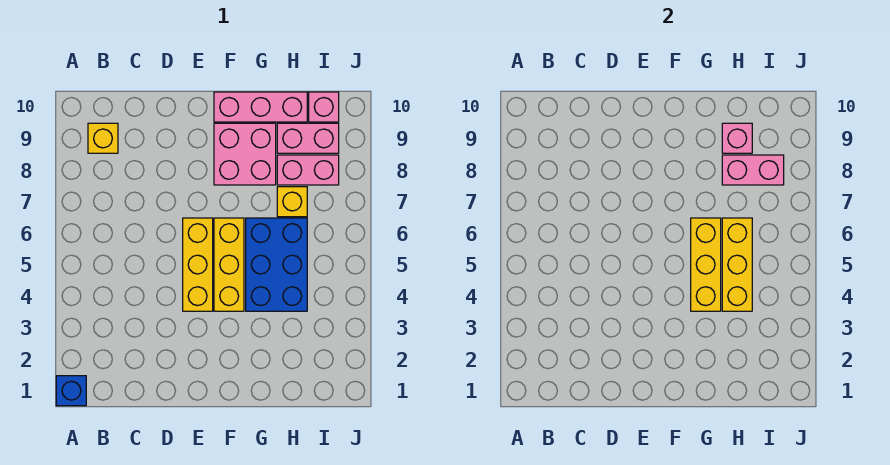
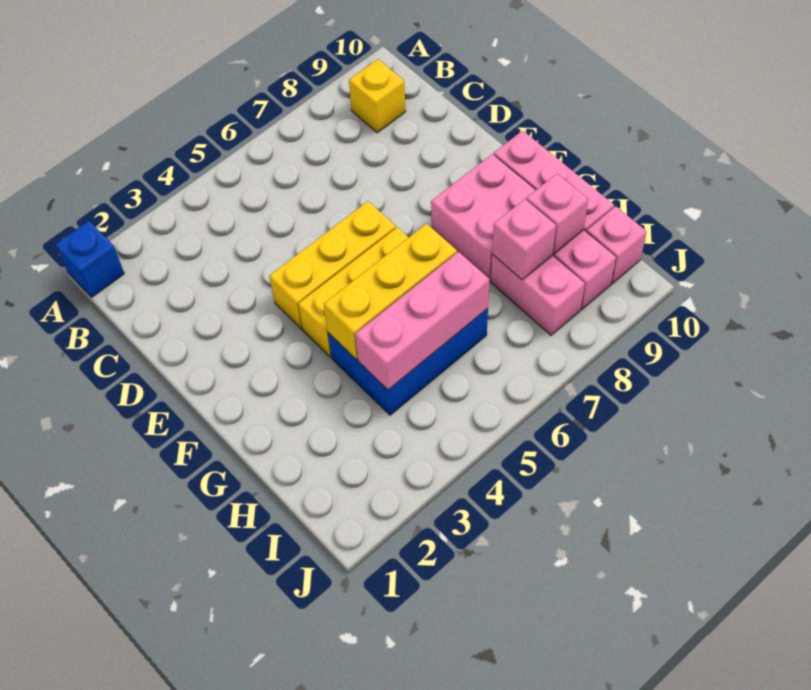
yellow 1x3 brick [722,218,752,311] -> pink 1x3 brick [355,252,490,390]
yellow 1x1 brick [277,187,307,217] -> none
pink 1x2 brick [722,155,784,185] -> pink 1x1 brick [492,199,556,280]

